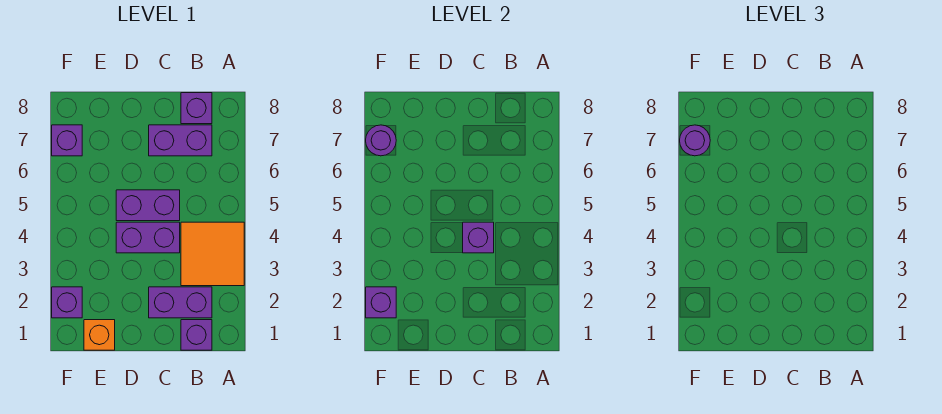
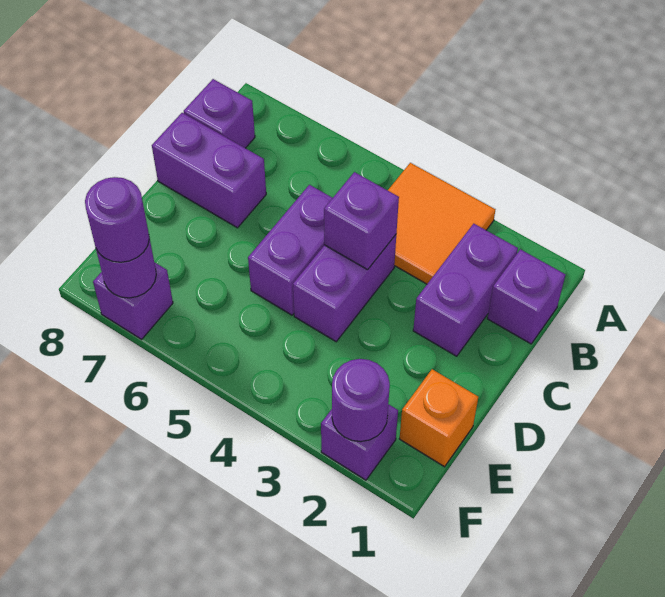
purple 1x2 brick [149,125,212,156] -> purple 1x2 brick turned to [152,113,266,228]
purple 1x1 brick [366,287,396,318] -> purple 1x1 round brick [332,359,390,442]

